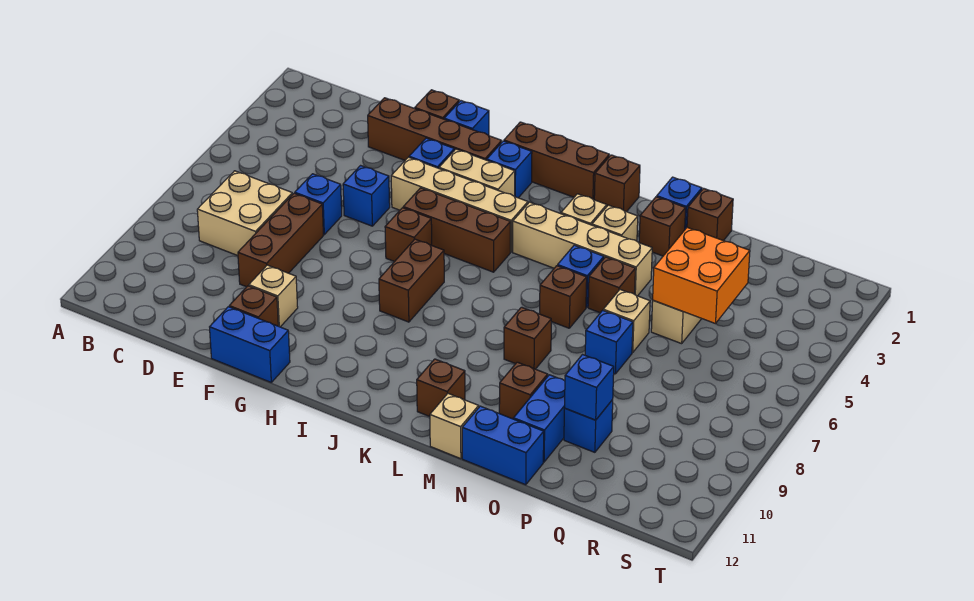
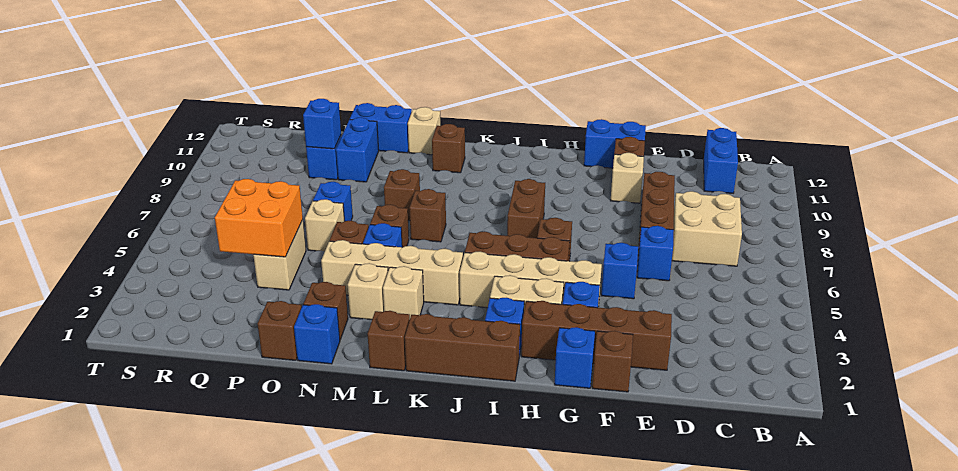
none -> blue 1x2 brick [704,128,738,193]
brown 1x1 brick [499,362,548,419] -> brown 1x1 brick moved to [410,189,446,242]

